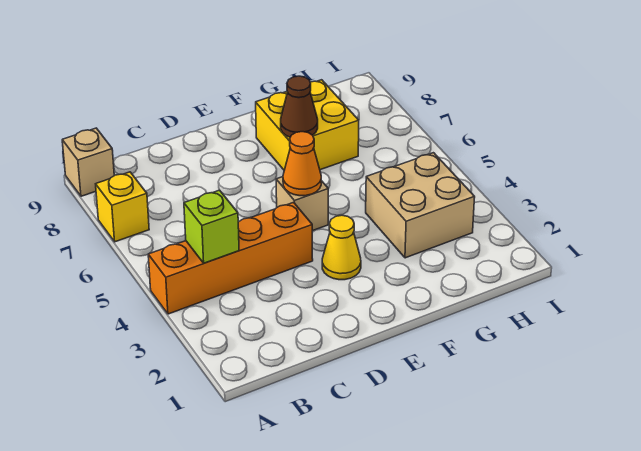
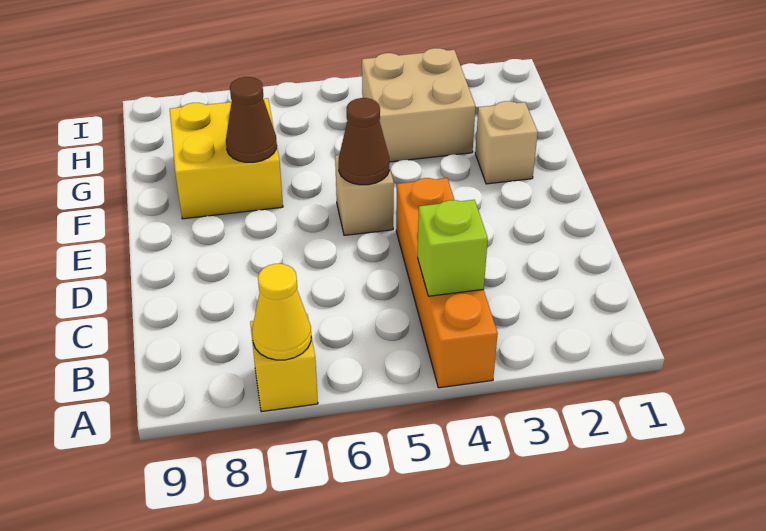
tan 1x1 brick [62,128,114,196] -> tan 1x1 brick moved to [475,101,538,184]
yellow 1x1 cone [322,215,361,280] -> yellow 1x1 cone moved to [252,264,311,360]
orange 1x1 cone [283,132,321,196] -> brown 1x1 cone [339,98,389,185]

